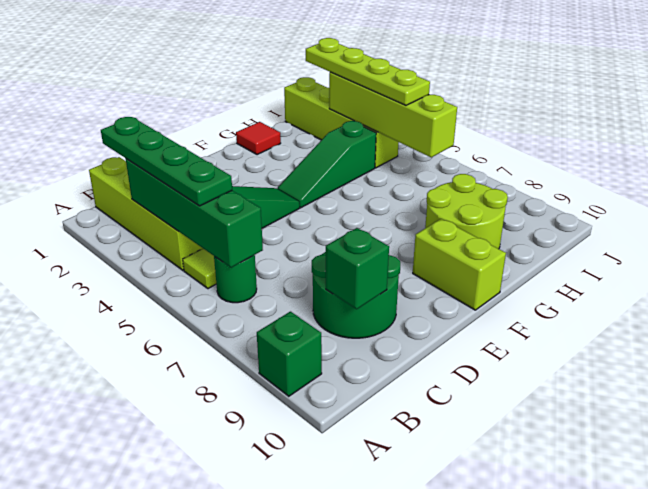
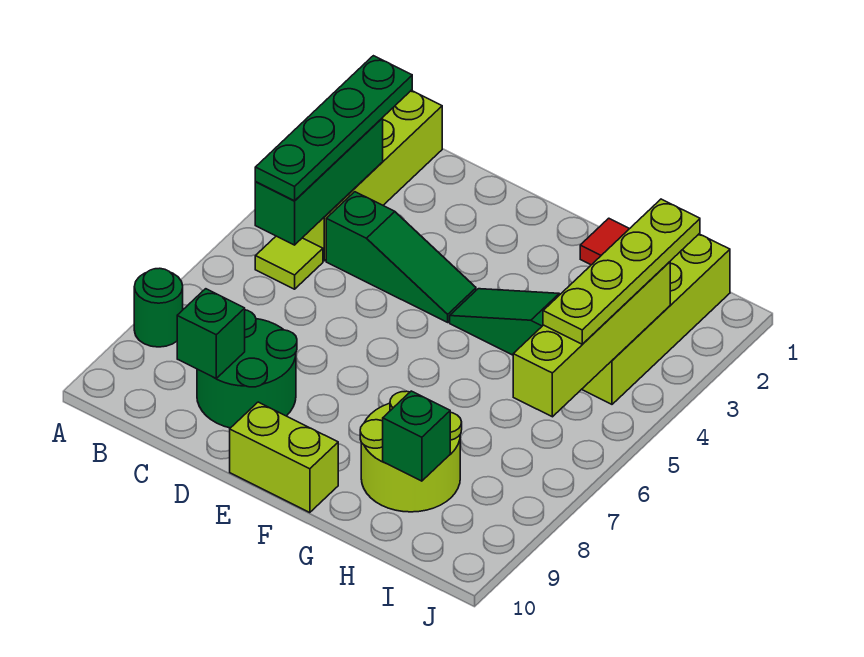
green 1x1 brick [257,312,322,396] -> green 1x1 brick moved to [383,391,450,481]
green 1x4 brick [126,159,263,268] -> green 1x3 brick [255,118,383,245]
green 1x1 round brick [214,255,257,303] -> green 1x1 round brick moved to [134,268,183,347]
lime 1x2 brick [413,219,506,310] -> lime 1x2 brick turned to [230,402,338,513]

